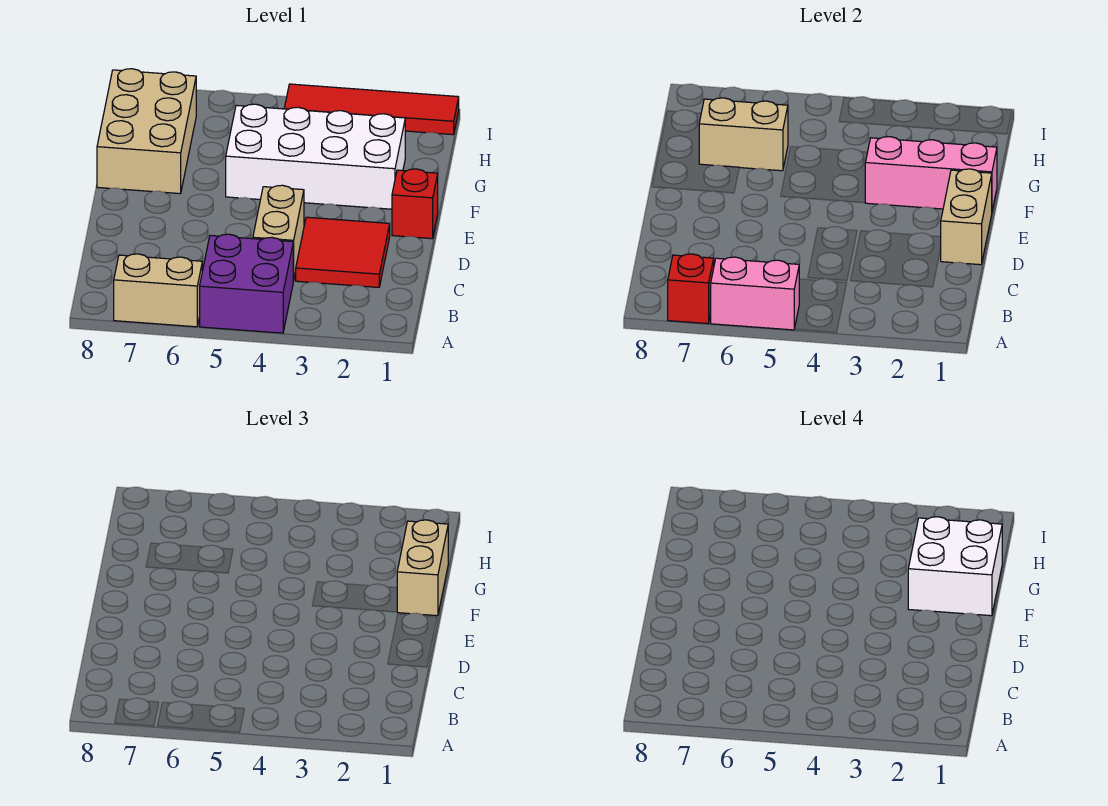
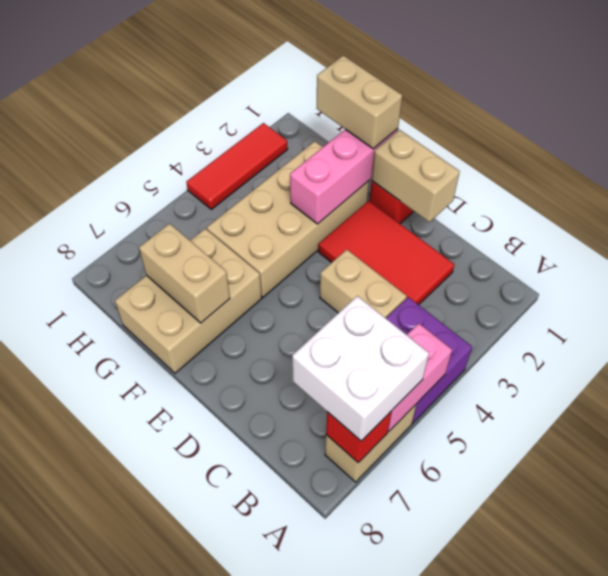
red 2x2 tile [296,217,390,287] -> red 2x3 tile [318,201,454,305]
white 2x2 brick [908,517,1002,616] -> white 2x2 brick moved to [292,296,429,441]
white 2x4 brick [226,104,405,209] -> tan 2x4 brick [207,141,369,297]
tan 2x3 brick [97,69,196,194] -> tan 2x3 brick turned to [115,229,262,373]
tan 1x2 brick [699,98,788,171] -> tan 1x2 brick turned to [139,224,230,323]
red 1x4 tile [284,84,459,135] -> red 1x3 tile [186,123,288,209]

